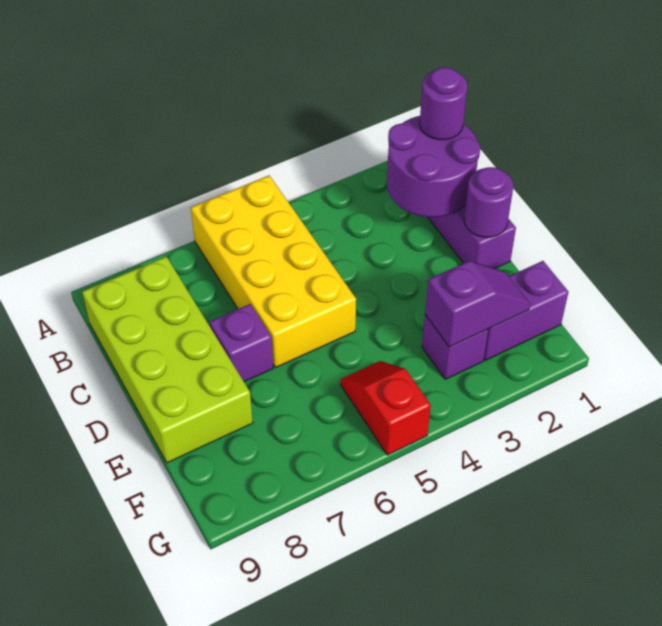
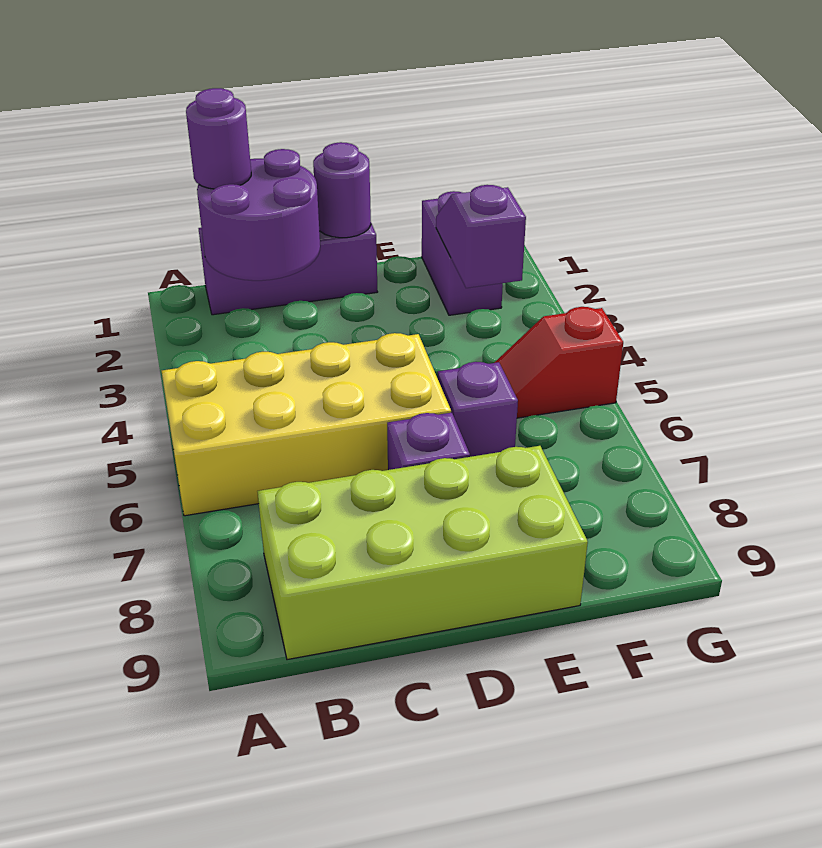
purple 1x1 brick [422,315,488,379] -> purple 1x1 brick moved to [438,362,518,457]

